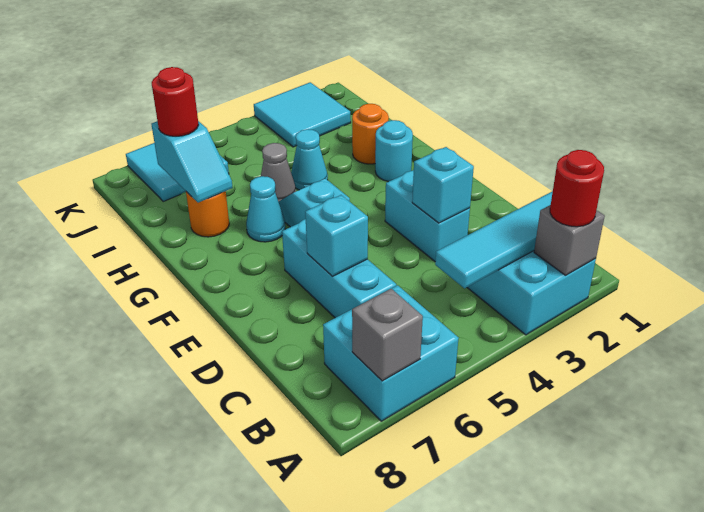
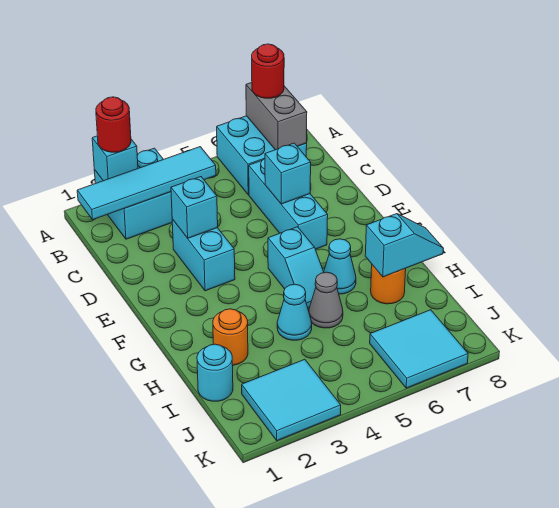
grey 1x1 brick [534,205,605,275] -> cyan 1x1 brick [92,136,138,181]
grey 1x1 brick [352,289,423,381] -> grey 1x2 brick [246,83,307,150]
cyan 1x1 round brick [375,120,413,182] -> cyan 1x1 round brick moved to [197,344,233,401]
cyan 1x2 slope [151,121,233,203] -> cyan 1x2 slope turned to [365,214,443,277]
red 1x1 round brick [152,67,199,136] -> red 1x1 round brick moved to [252,44,284,98]

